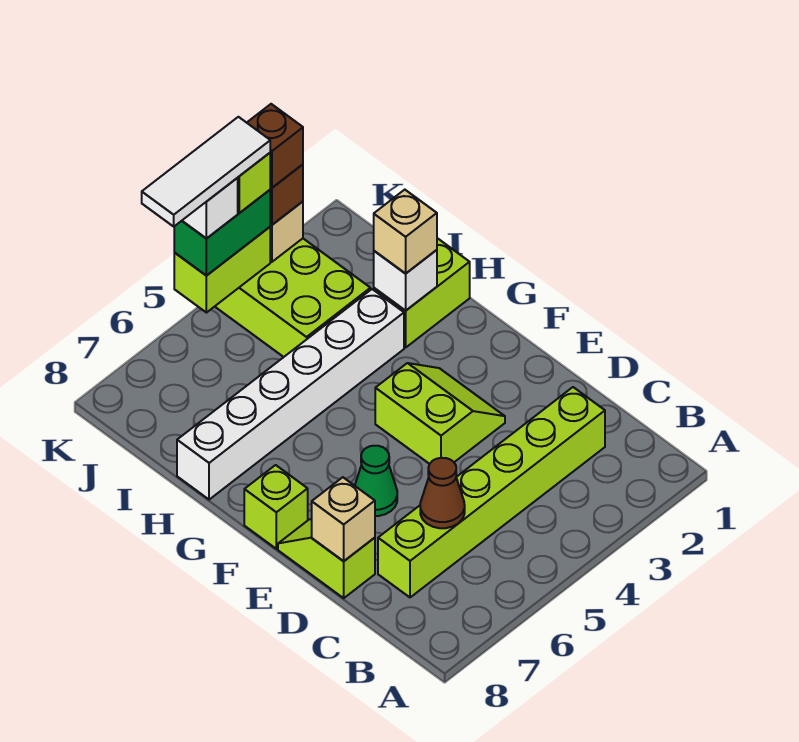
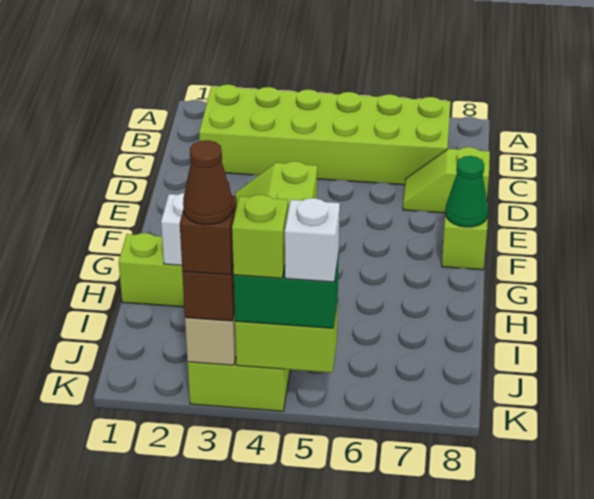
lime 1x6 brick [378,387,605,597] -> lime 2x6 brick [199,85,450,185]
brown 1x1 cone [420,458,465,528] -> brown 1x1 cone moved to [183,140,233,225]
lime 1x2 slope [278,519,375,598] -> lime 1x2 slope turned to [403,147,490,213]
tan 1x1 brick [312,477,375,561] -> none
green 1x1 cone [355,446,397,516] -> green 1x1 cone moved to [445,156,488,227]
tan 1x1 brick [374,190,437,274] -> none
white 1x6 brick [177,289,404,500] -> none
white 1x3 tile [142,117,270,226] -> none

